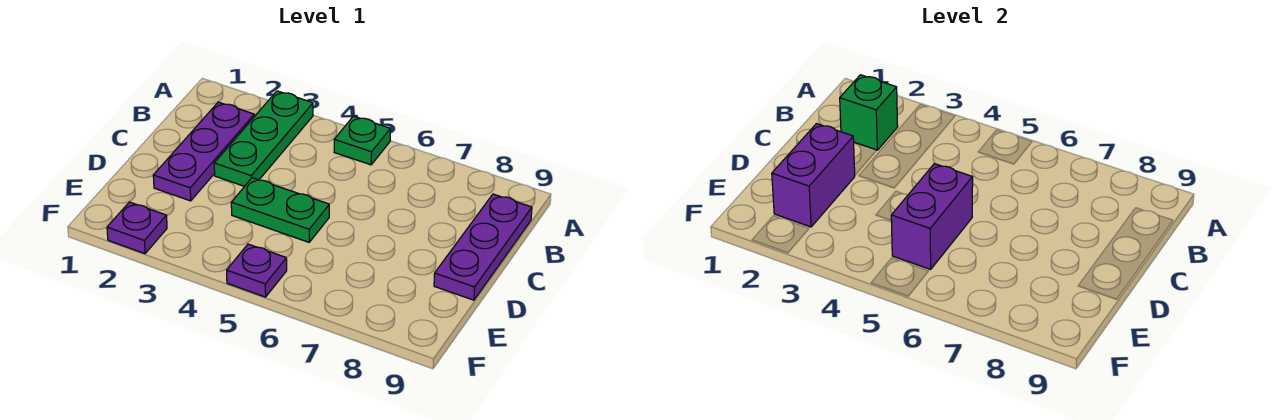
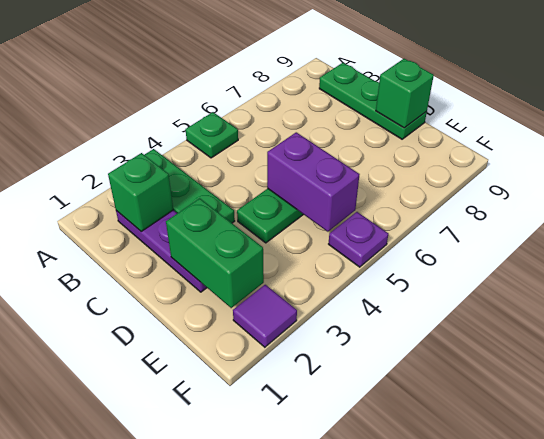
purple 1x3 plate [434,194,532,300] -> green 1x3 plate [319,63,427,139]
purple 1x2 brick [772,124,855,227] -> green 1x2 brick [166,198,264,308]
none -> green 1x1 brick [376,59,434,128]
purple 1x1 plate [107,202,167,254] -> purple 1x1 tile [233,285,297,347]

